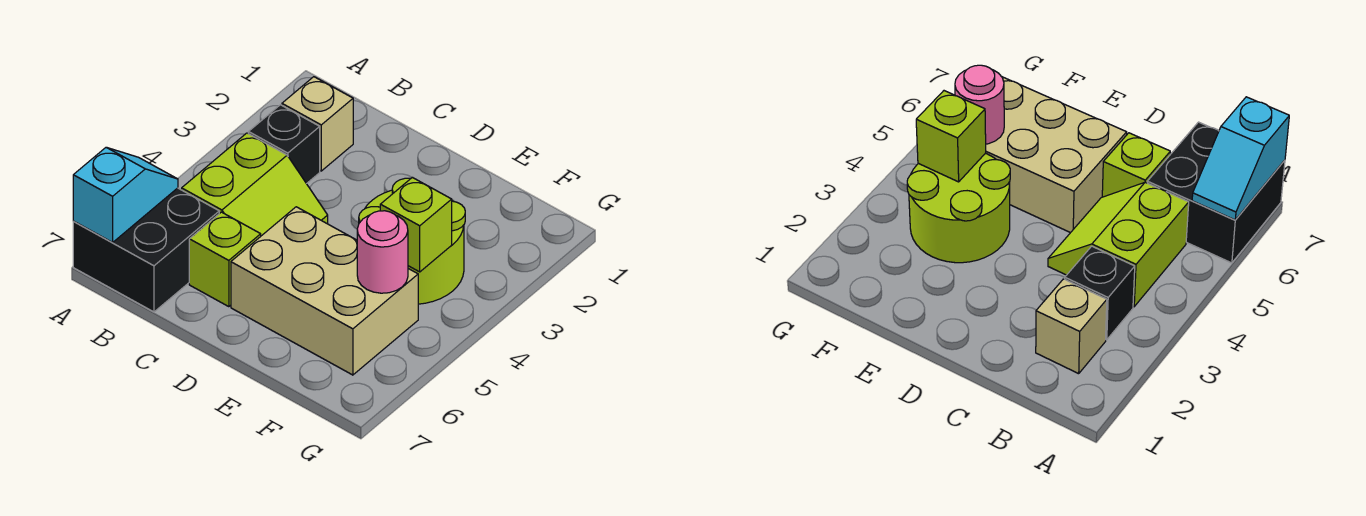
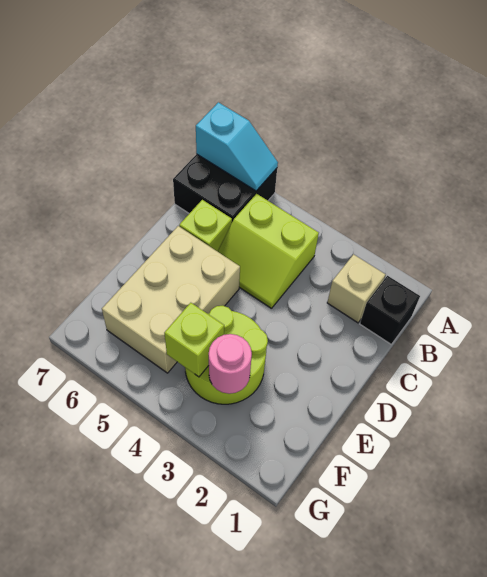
black 1x1 brick [248,105,320,184] -> black 1x1 brick moved to [360,276,420,344]
pink 1x1 round brick [357,211,408,293] -> pink 1x1 round brick moved to [209,334,252,394]

